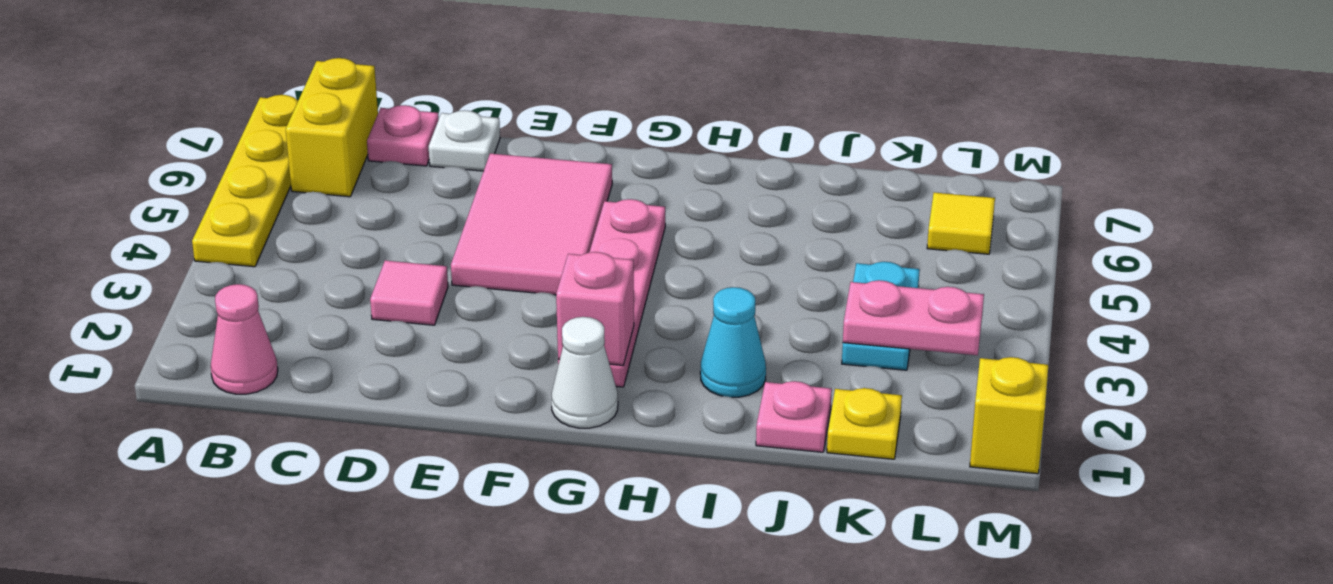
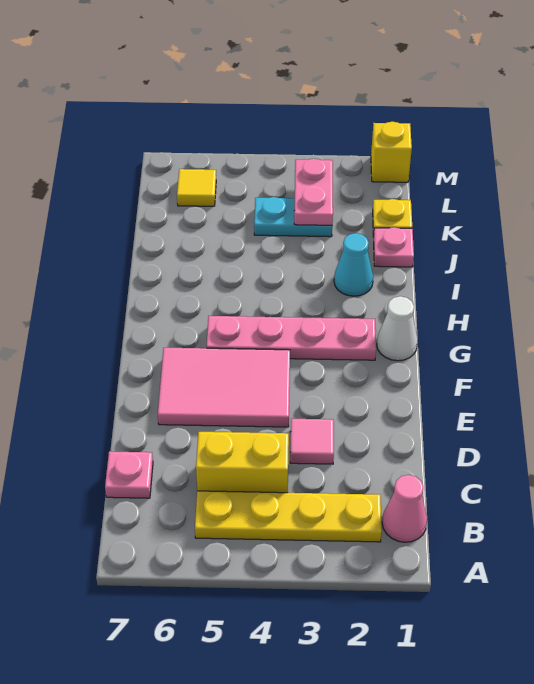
yellow 1x4 plate [192,95,298,267] -> yellow 1x4 plate moved to [195,491,382,542]
yellow 1x2 brick [286,58,378,197] -> yellow 1x2 brick moved to [196,432,289,493]
white 1x1 plate [429,110,500,171] -> none
pink 1x1 brick [556,252,634,366] -> none

